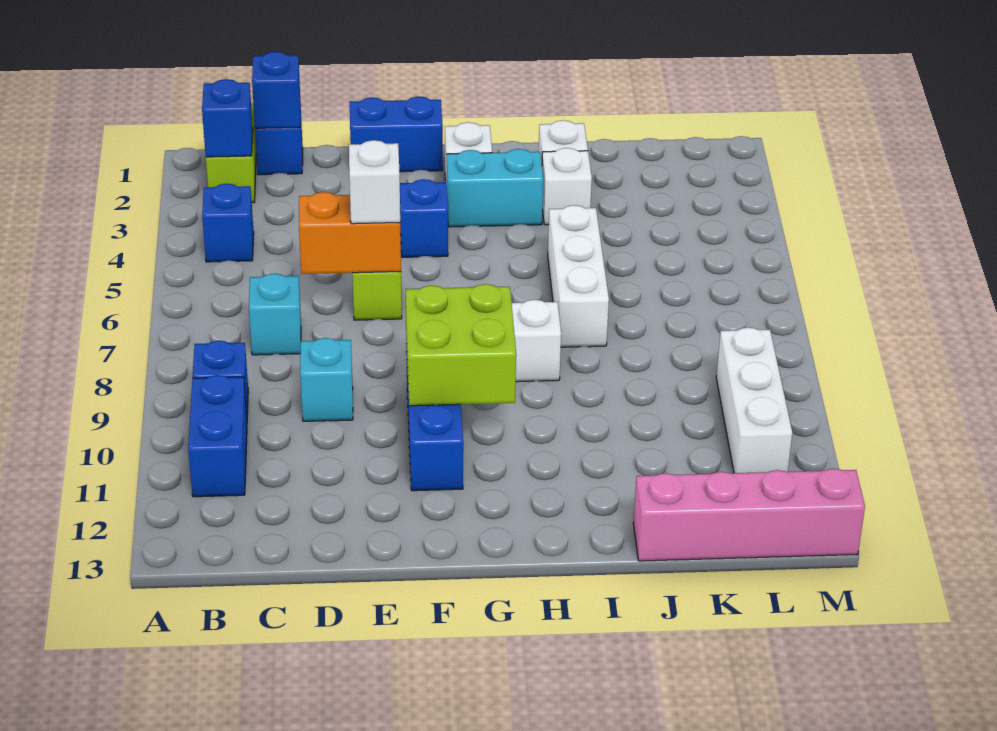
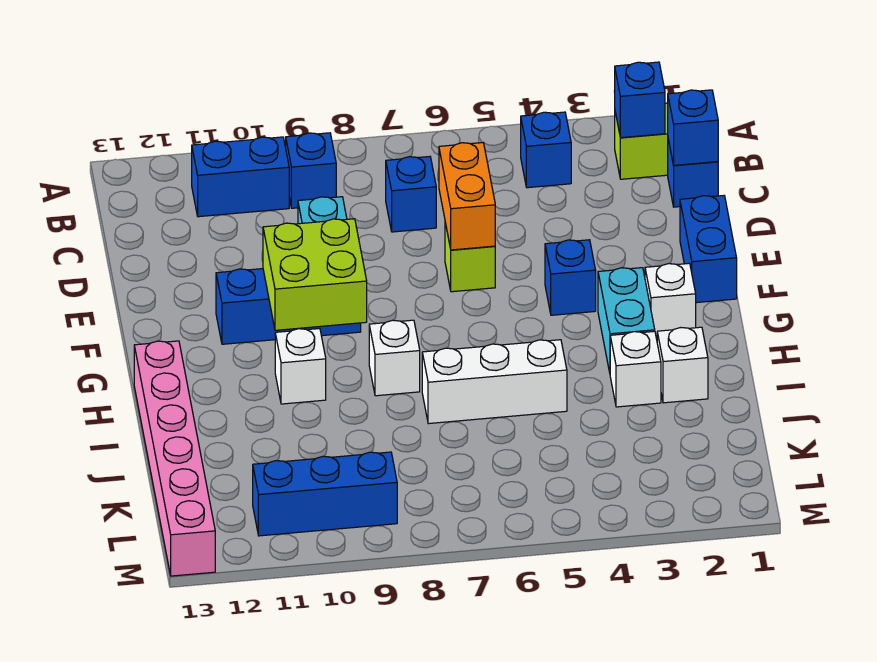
cyan 1x1 brick [249,274,301,355] -> blue 1x1 brick [386,157,436,232]
white 1x1 brick [349,140,400,224] -> white 1x1 brick moved to [275,329,326,404]
pink 1x4 brick [633,468,865,561] -> pink 1x6 brick [134,341,215,576]
white 1x3 brick [716,327,792,473] -> blue 1x3 brick [253,452,397,536]

